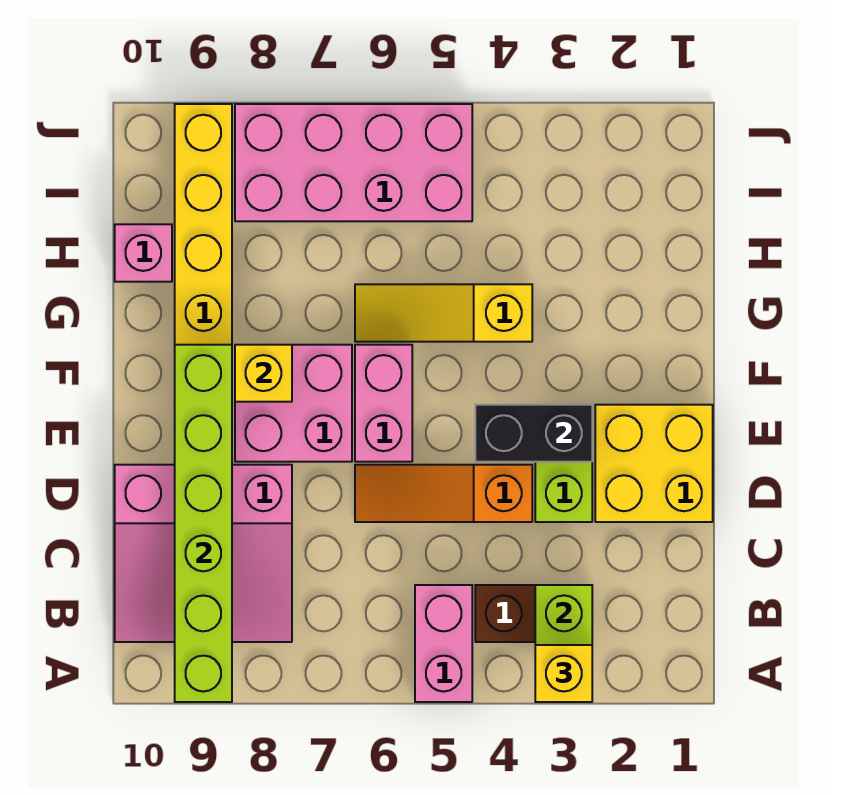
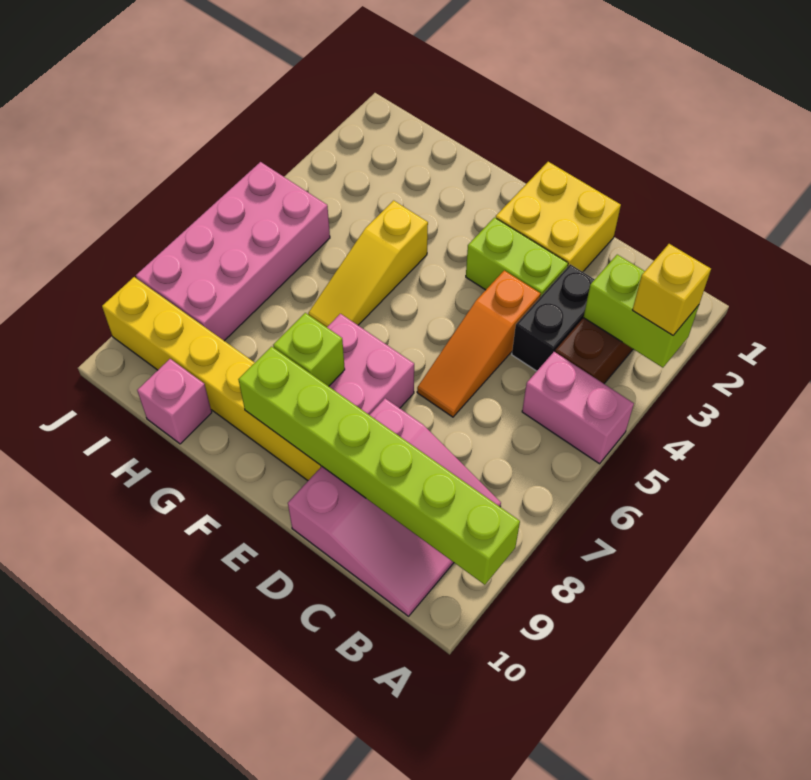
black 1x2 brick [475,405,592,462] -> black 1x2 brick moved to [512,264,595,371]
pink 1x2 brick [355,345,412,462] -> none
yellow 1x1 brick [235,345,292,402] -> lime 1x1 brick [273,313,345,386]

